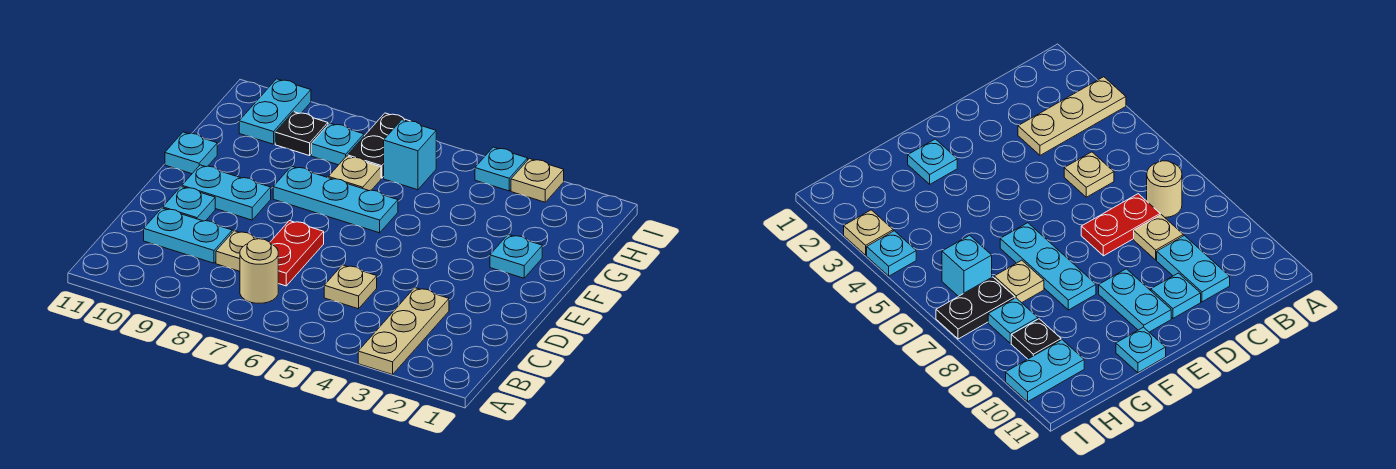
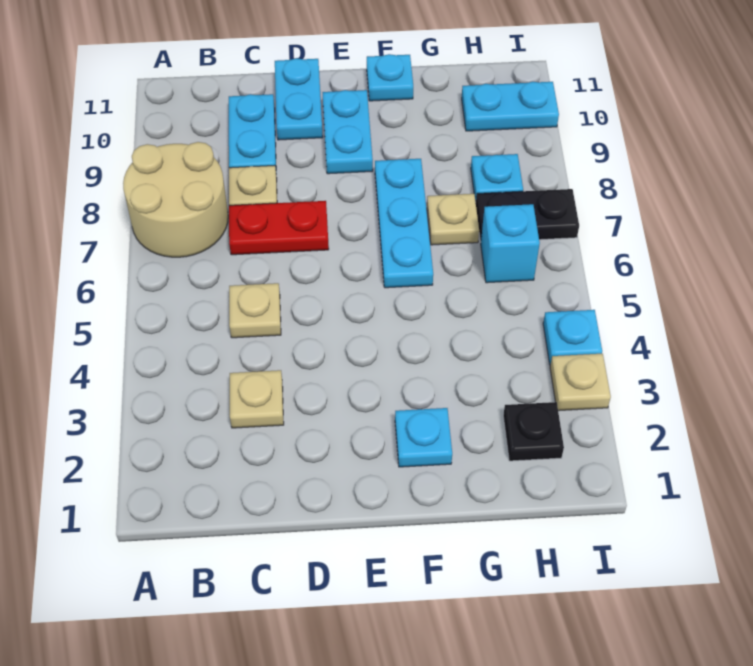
tan 1x3 plate [358,288,449,375] -> tan 1x1 plate [230,370,284,428]
tan 1x1 round brick [240,239,278,303] -> tan 2x2 round brick [123,142,228,257]
cyan 1x1 plate [163,186,215,221] -> cyan 1x2 plate [275,58,323,140]
black 1x1 plate [275,112,328,156] -> black 1x1 plate moved to [503,402,564,461]

